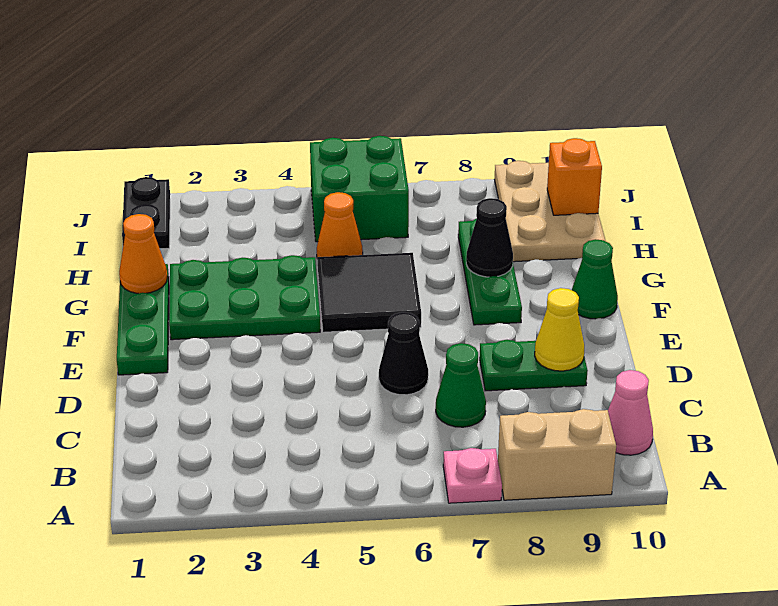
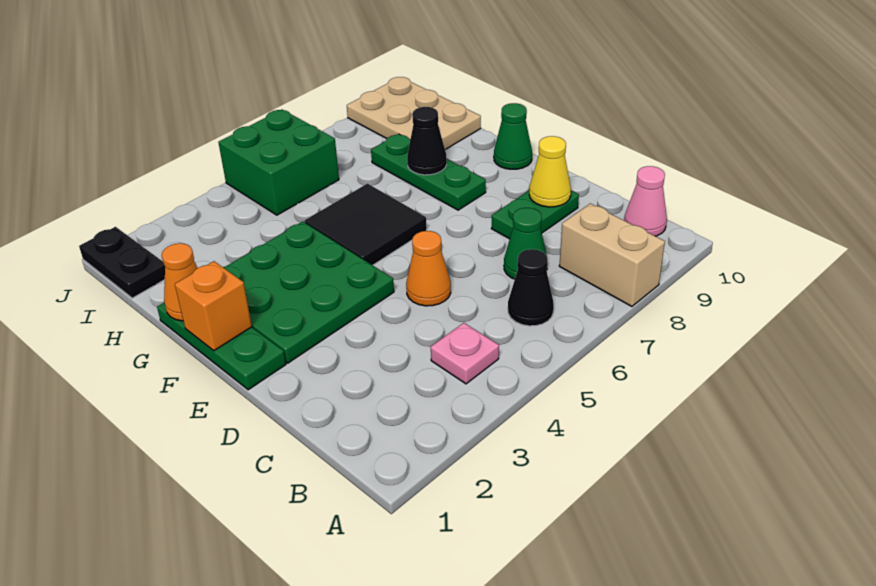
pink 1x1 plate [443,448,502,503] -> pink 1x1 plate moved to [431,323,499,384]
tan 1x2 brick [498,409,616,500] -> tan 1x2 brick turned to [559,204,665,306]
black 1x1 cone [379,312,428,395] -> black 1x1 cone moved to [508,249,554,326]
green 2x3 plate [169,255,320,340] -> green 3x3 plate [223,221,394,363]
orange 1x1 cone [317,192,363,259] -> orange 1x1 cone moved to [406,231,451,306]
orange 1x1 brick [547,138,602,215] -> orange 1x1 brick moved to [175,261,252,351]

